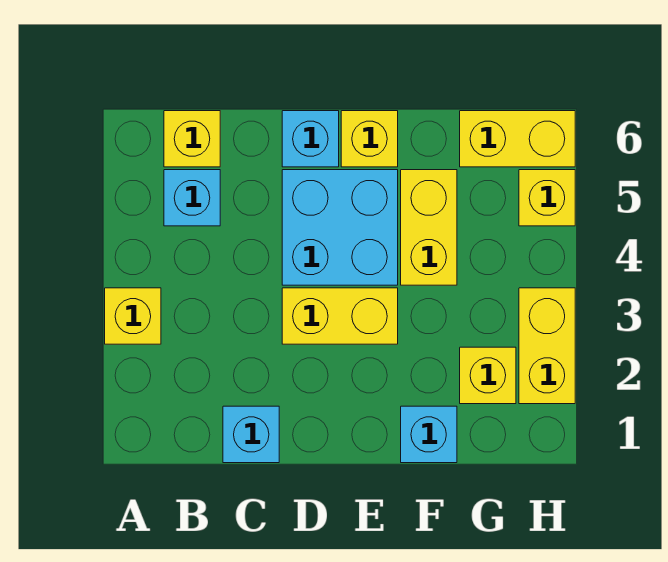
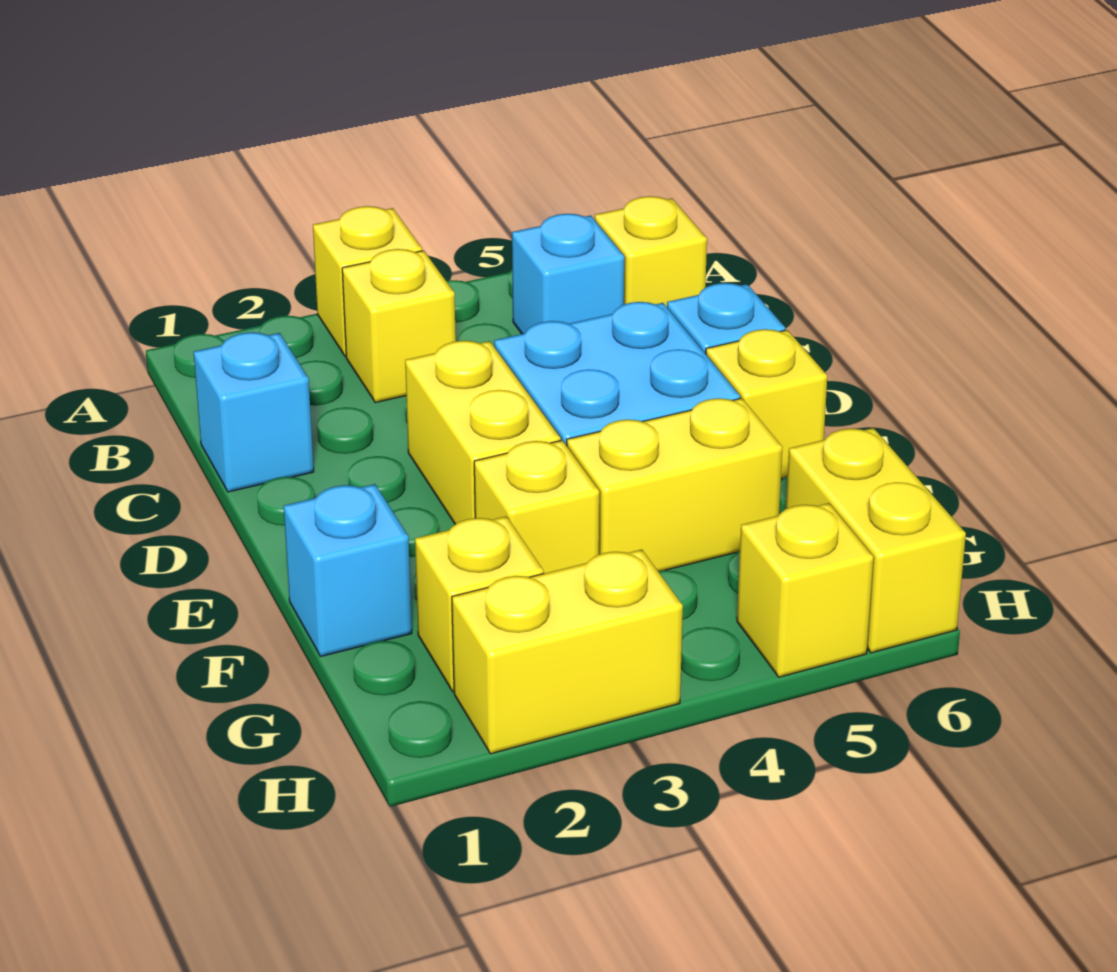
none -> yellow 1x1 brick [342,249,456,403]
none -> yellow 1x1 brick [474,440,599,573]

